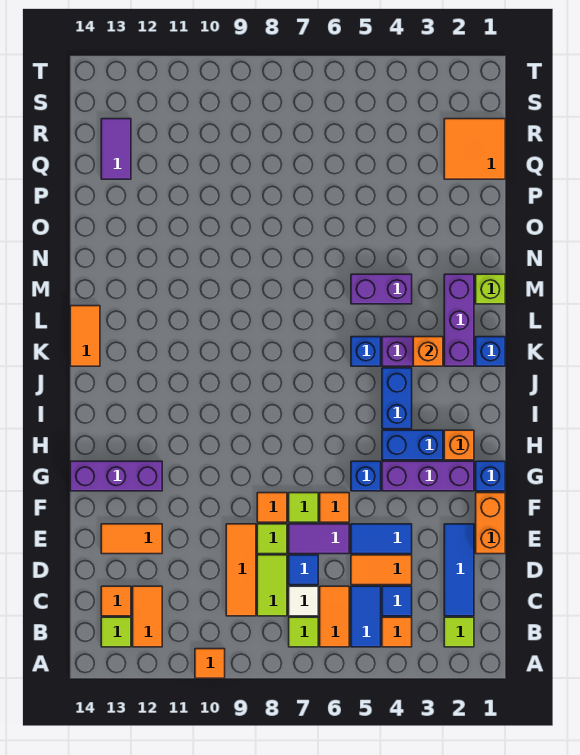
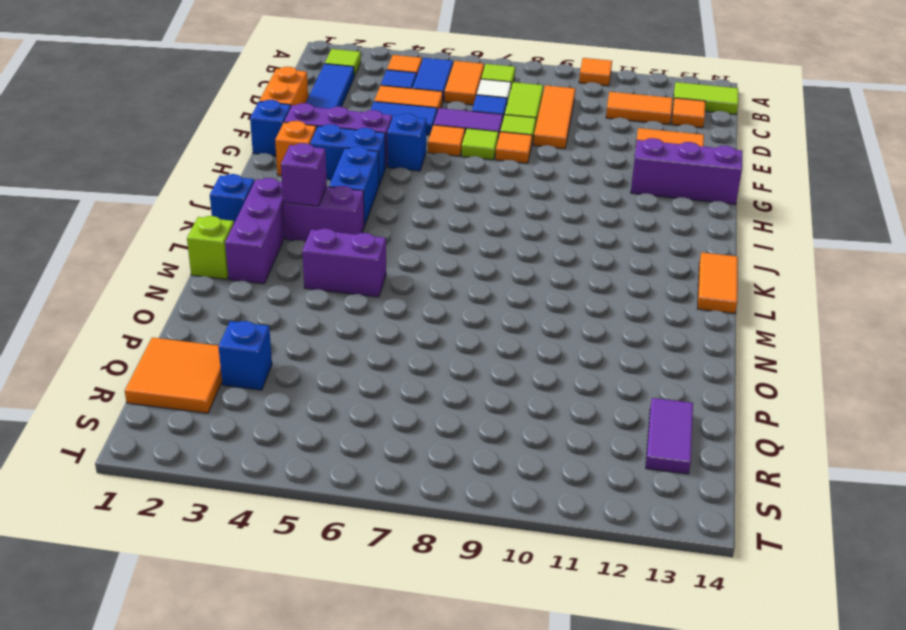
orange 1x2 tile [133,586,162,647] -> orange 1x2 tile turned to [606,92,673,124]
lime 1x1 tile [101,617,131,647] -> lime 1x2 tile [673,82,738,114]
orange 1x1 brick [413,337,443,366] -> purple 1x1 brick [281,143,327,206]
blue 1x1 brick [351,337,381,366] -> blue 1x1 brick moved to [219,321,272,390]

